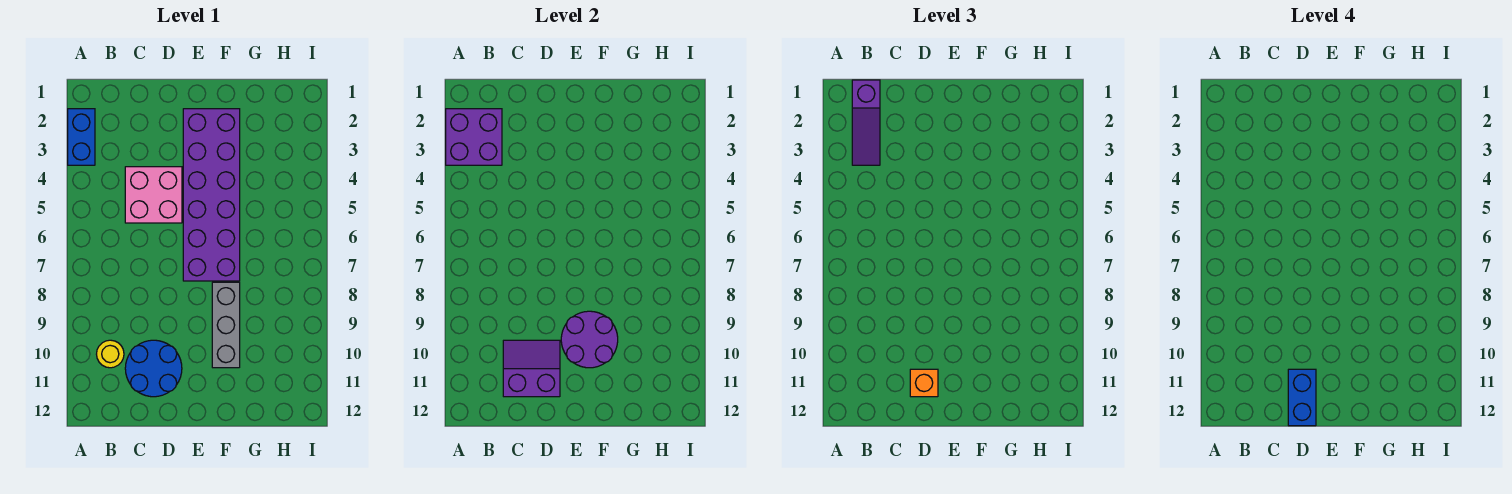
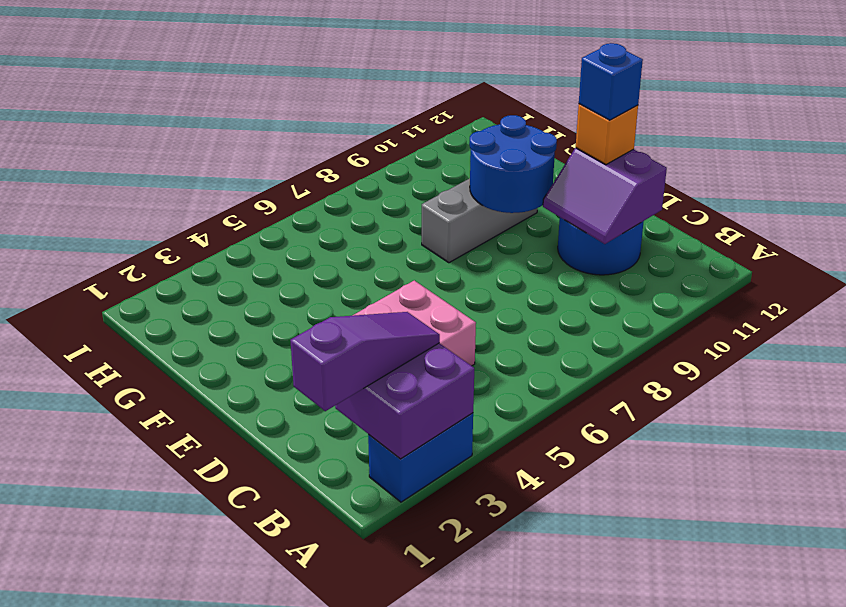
yellow 1x1 round brick [97,340,124,368] -> none
blue 1x2 brick [1288,369,1316,426] -> blue 1x1 brick [579,43,643,120]
purple 2x6 brick [183,109,240,281] -> none
purple 2x2 round brick [561,311,618,368] -> blue 2x2 round brick [469,115,557,213]

